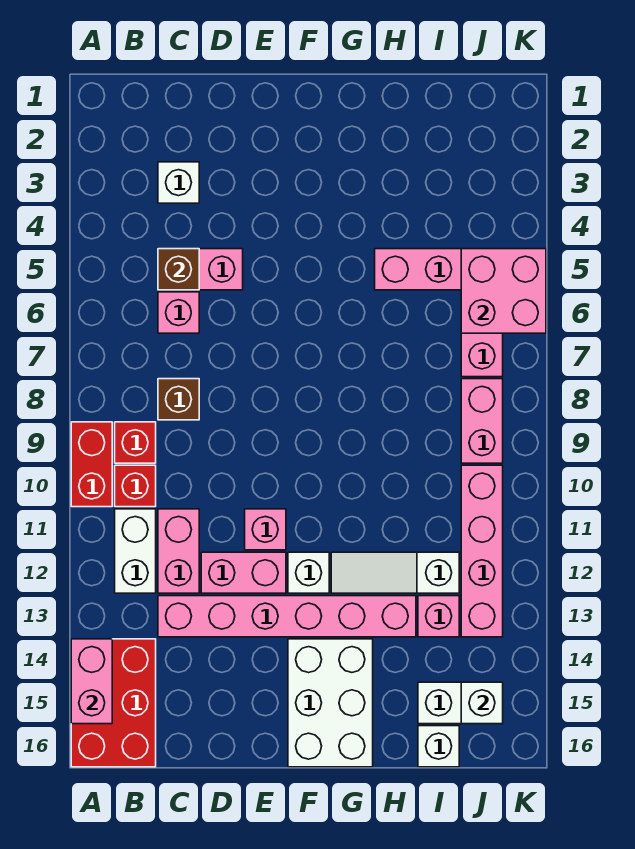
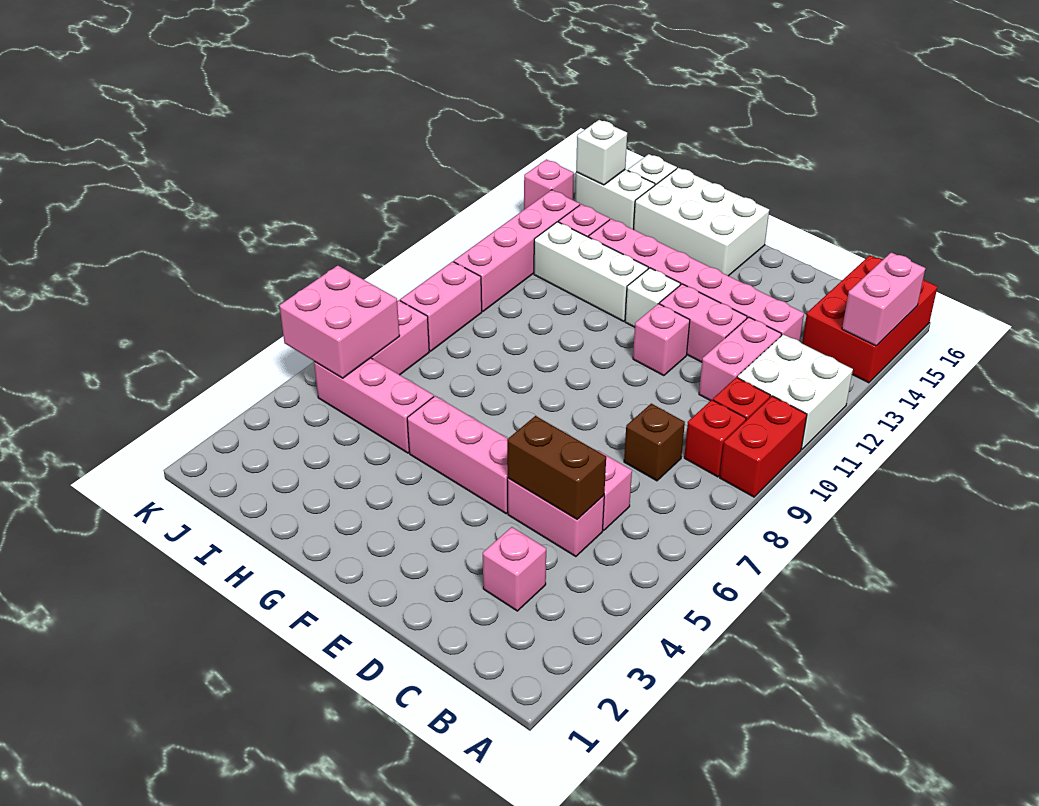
white 1x2 brick [115,509,156,593] -> white 2x2 brick [737,334,853,449]
white 1x1 brick [158,162,199,203] -> pink 1x1 brick [483,527,546,611]
brown 1x1 brick [158,249,199,290] -> brown 1x2 brick [507,416,606,519]
none -> pink 1x3 brick [407,396,508,514]
white 2x3 brick [288,639,373,767] -> white 2x3 brick turned to [634,168,769,276]
white 1x3 slope [331,552,459,593] -> white 1x3 brick [534,222,648,321]
none -> pink 1x1 brick [524,160,574,210]

